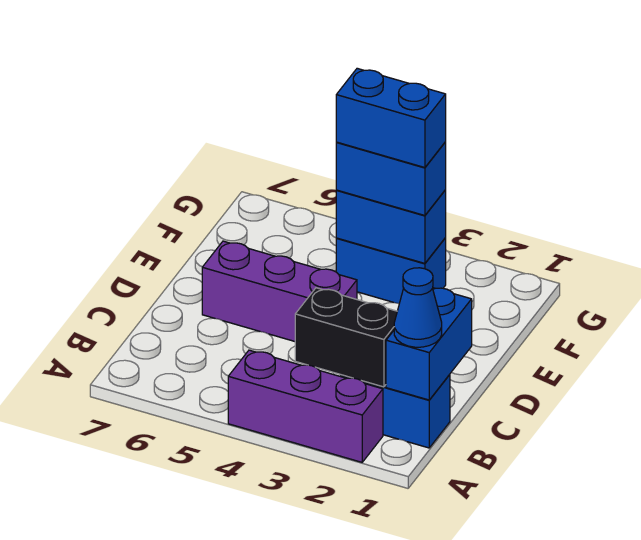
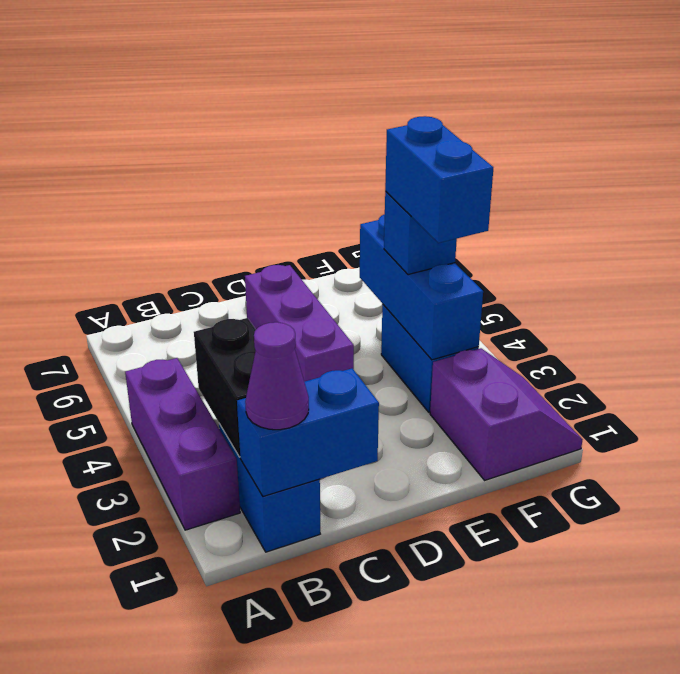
blue 1x1 cone [394,268,442,347] -> purple 1x1 cone [245,322,309,430]
none -> purple 2x2 slope [430,348,583,480]
blue 1x2 brick [336,190,446,263] -> blue 1x3 brick [360,214,483,360]
blue 1x2 brick [336,142,446,215] -> blue 1x1 brick [384,192,457,275]

